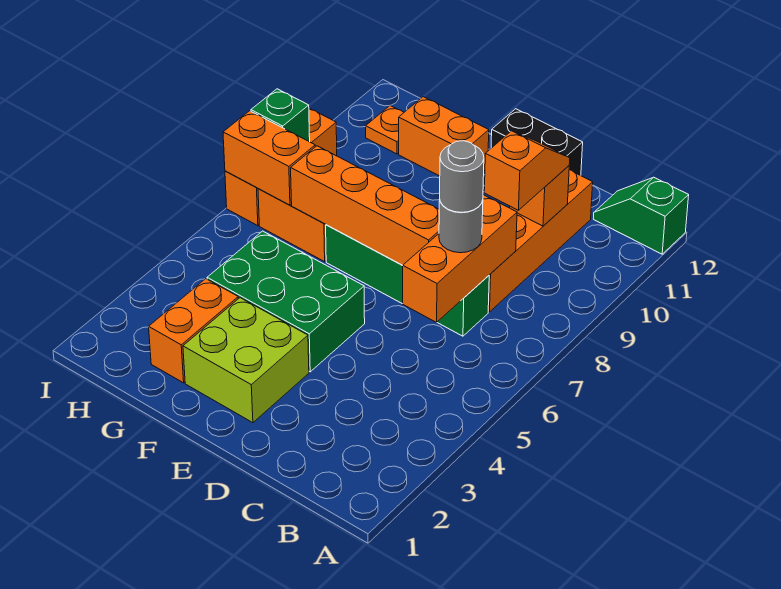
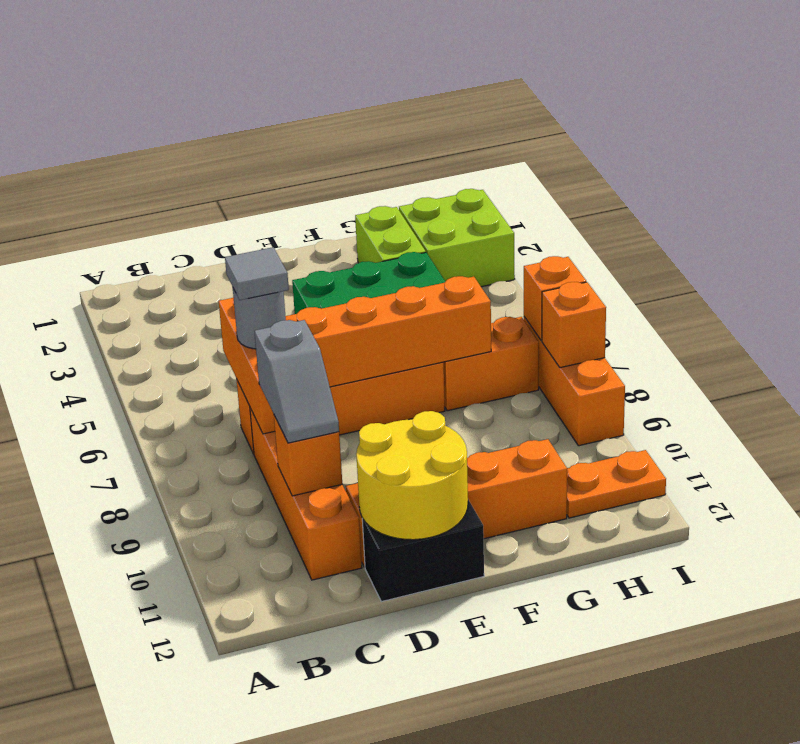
green 1x2 slope [593,177,689,254] -> none
green 1x4 brick [326,225,489,336] -> orange 1x4 brick [236,362,445,454]
grey 1x1 round brick [440,141,484,212] -> grey 1x1 tile [225,247,289,300]
orange 1x2 slope [484,131,570,210] -> grey 1x2 slope [254,320,339,443]
none -> yellow 2x2 round brick [356,411,468,540]
lime 2x2 brick [183,298,309,423] -> lime 2x2 brick moved to [399,189,515,287]
orange 1x2 brick [399,97,489,176] -> orange 1x4 brick [346,439,567,567]
orange 1x2 brick [149,279,238,383] -> lime 1x2 brick [355,206,426,263]
orange 1x2 brick [223,111,315,205] -> orange 1x1 brick [524,256,586,341]
orange 1x1 plate [366,106,404,154] -> orange 1x2 plate [567,450,666,518]
green 1x1 brick [251,89,310,142] -> orange 1x1 brick [542,282,606,368]

